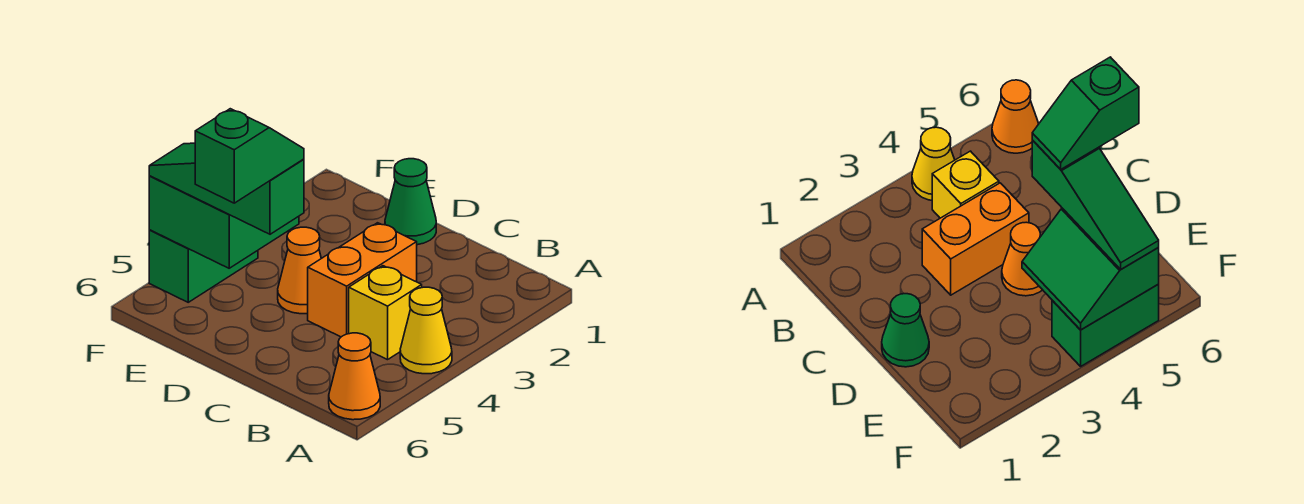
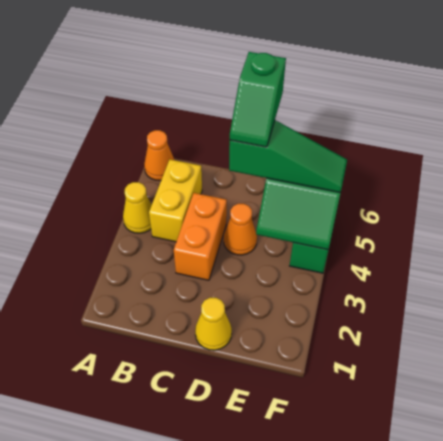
yellow 1x1 brick [349,266,422,360] -> yellow 1x2 brick [149,160,202,242]
green 1x1 cone [385,159,436,245] -> yellow 1x1 cone [195,298,232,350]

